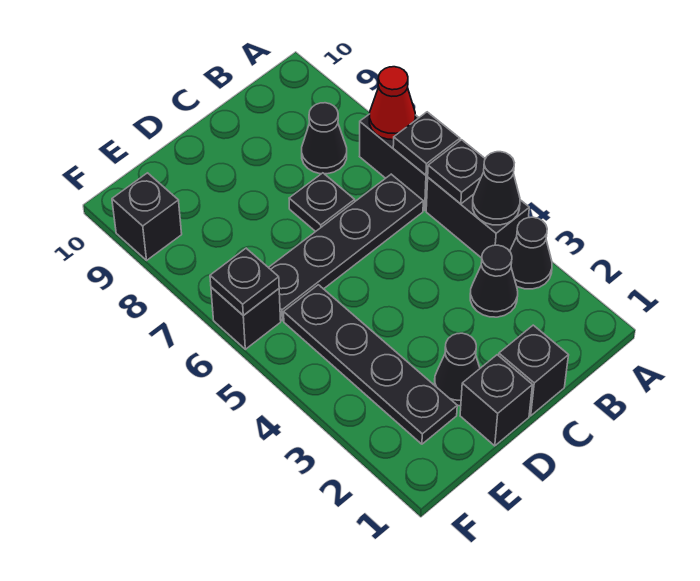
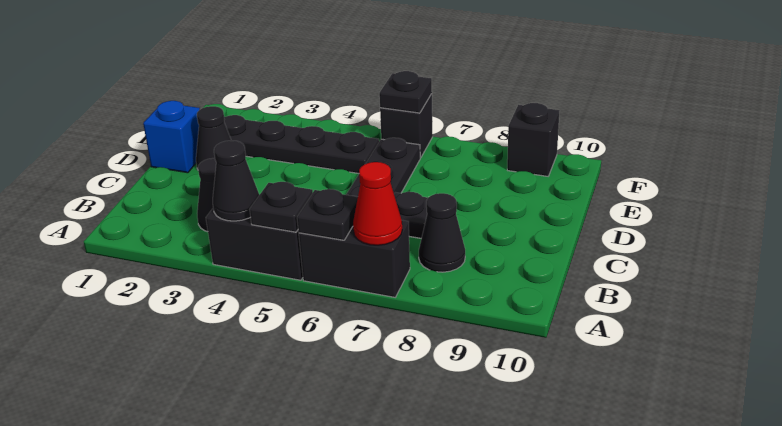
black 1x1 cone [510,217,552,289] -> none
black 1x1 brick [499,325,569,416] -> none
black 1x1 brick [460,355,532,446] -> blue 1x1 brick [143,101,200,173]

